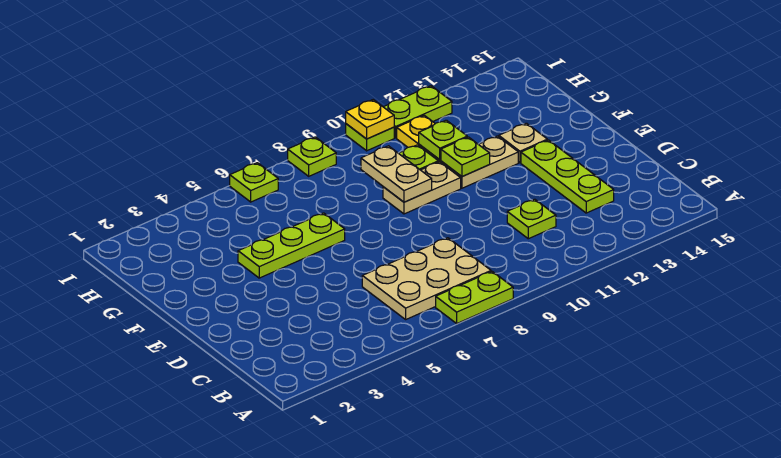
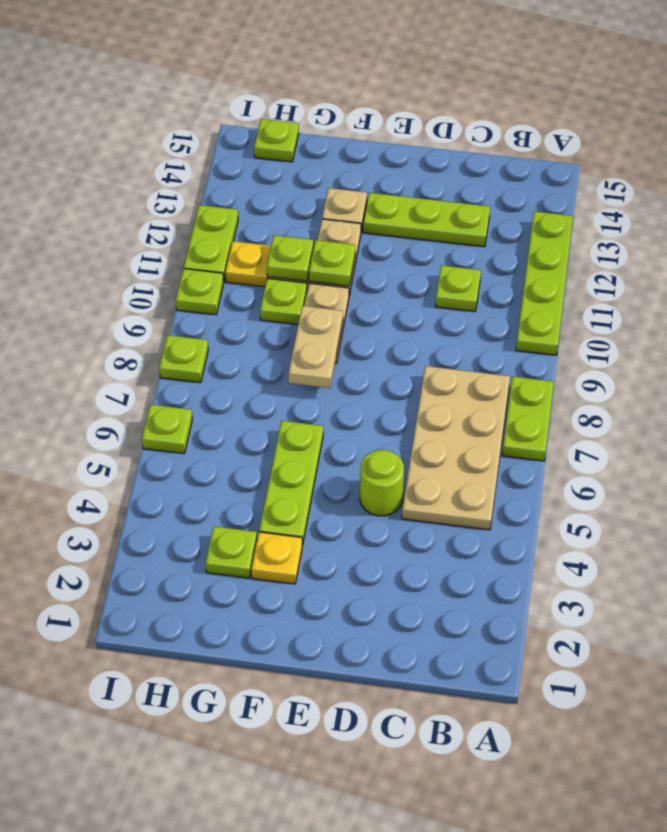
none -> lime 1x4 plate [516,211,573,355]
tan 2x3 plate [362,238,491,319] -> tan 2x4 plate [402,366,510,530]
none -> lime 1x1 round brick [360,450,404,516]
tan 1x2 plate [361,146,432,202] -> tan 1x2 plate turned to [289,306,343,388]
none -> lime 1x1 plate [206,526,257,578]
none -> lime 1x1 plate [254,119,299,162]
yellow 1x1 plate [346,100,394,139] -> yellow 1x1 plate moved to [251,532,302,584]

